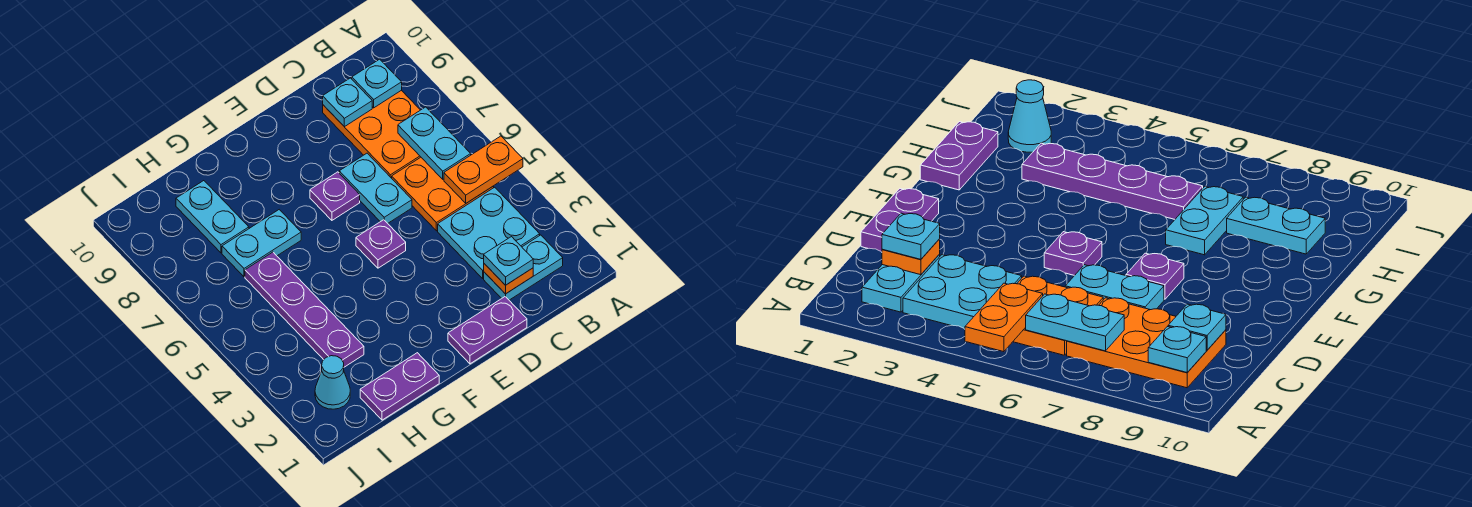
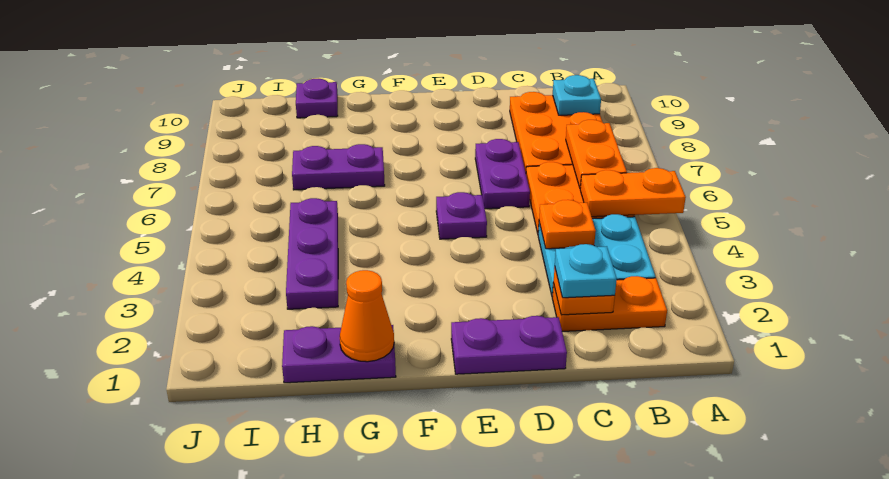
cyan 1x2 plate [484,235,563,300] -> orange 1x2 plate [552,276,667,331]
cyan 1x2 plate [398,107,471,179] -> orange 1x2 plate [566,120,627,188]
none -> orange 1x1 plate [539,200,596,249]
cyan 1x1 plate [323,78,372,127] -> none
cyan 1x2 plate [339,153,412,223] -> purple 1x2 plate [475,139,530,209]
purple 1x1 plate [310,172,360,220] -> purple 1x1 plate moved to [296,79,338,118]
none -> orange 1x1 cone [340,270,394,362]
cyan 1x2 plate [222,210,301,277] -> purple 1x2 plate [292,144,385,190]
purple 1x4 plate [245,252,364,367] -> purple 1x3 plate [286,198,338,309]
cyan 1x2 plate [176,181,249,253] -> none
cyan 1x1 cone [315,356,350,409] -> none

